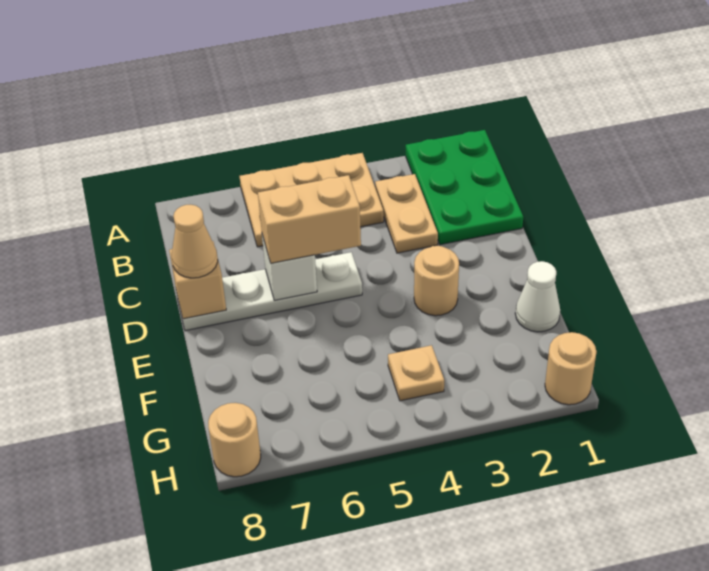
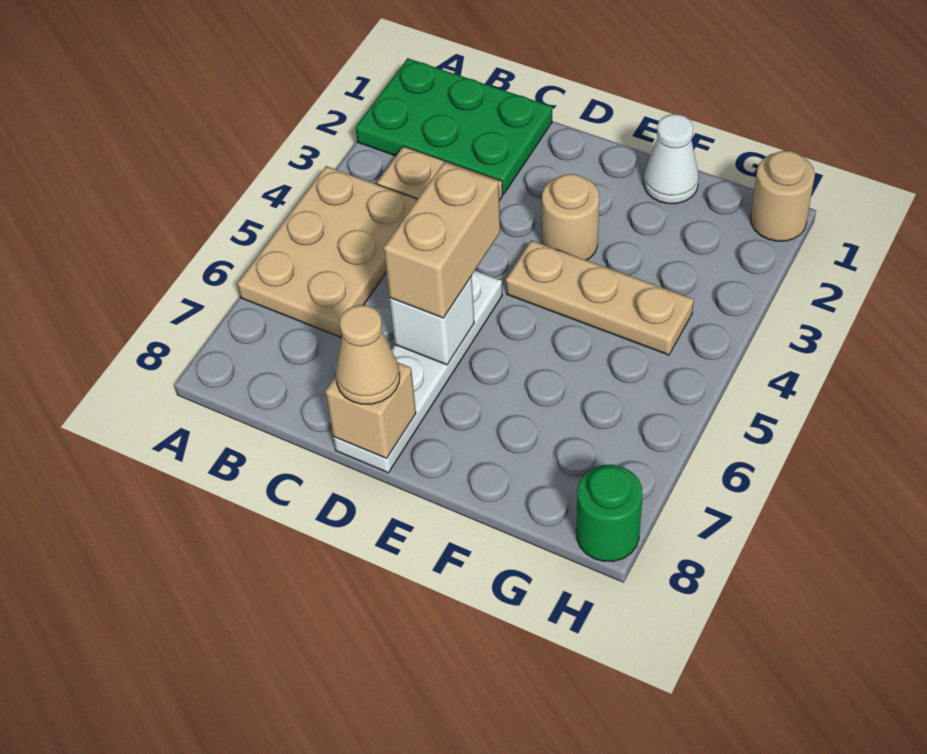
tan 1x1 plate [388,345,444,401] -> tan 1x3 plate [506,240,694,355]
tan 1x1 round brick [208,403,261,477] -> green 1x1 round brick [576,465,643,561]

